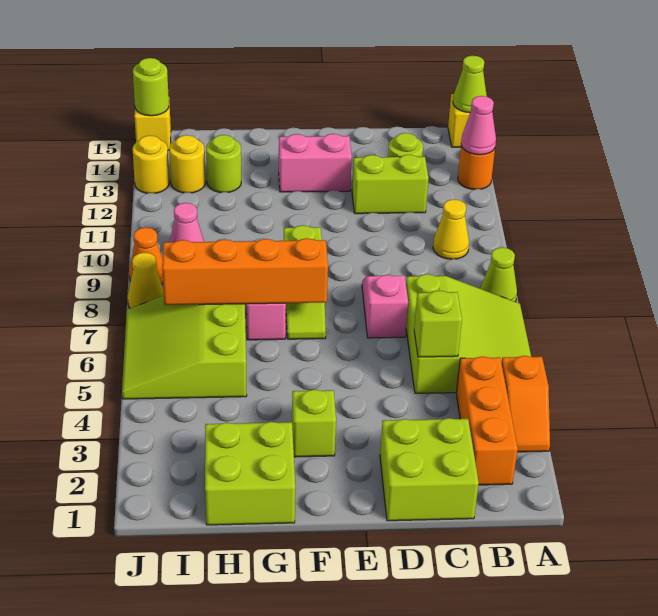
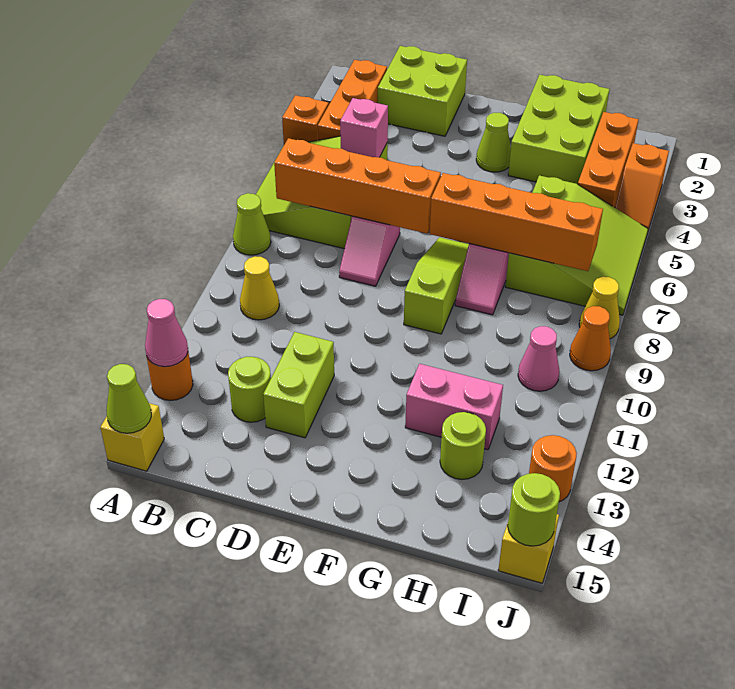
none -> orange 1x4 brick [274,138,441,234]
lime 1x1 brick [414,291,462,357] -> pink 1x1 brick [340,98,388,157]
lime 1x2 brick [352,155,428,214] -> lime 1x2 brick turned to [263,332,334,438]
pink 1x2 brick [279,134,352,192] -> pink 1x2 brick moved to [405,364,503,450]
lime 1x1 brick [292,390,336,457] -> lime 1x1 cone [476,113,511,172]
lime 2x2 brick [205,422,295,525] -> lime 2x3 brick [508,75,610,184]
none -> orange 1x3 brick [578,112,639,208]
yellow 1x1 round brick [169,135,205,193] -> none
none -> orange 1x2 slope [615,143,669,230]
yellow 1x1 round brick [132,136,169,193] -> orange 1x1 round brick [529,435,577,502]

